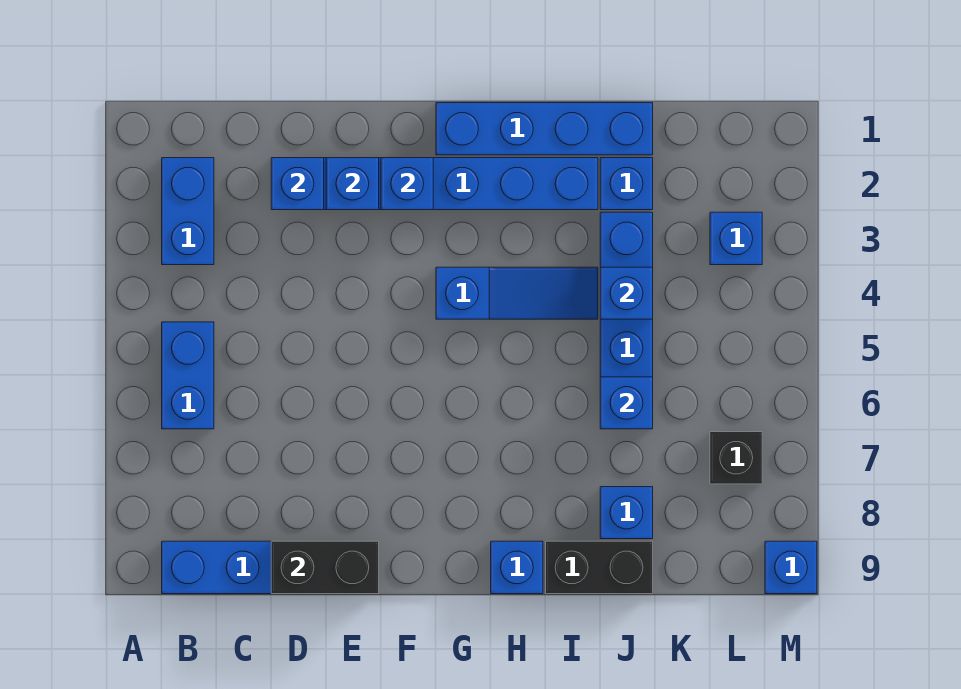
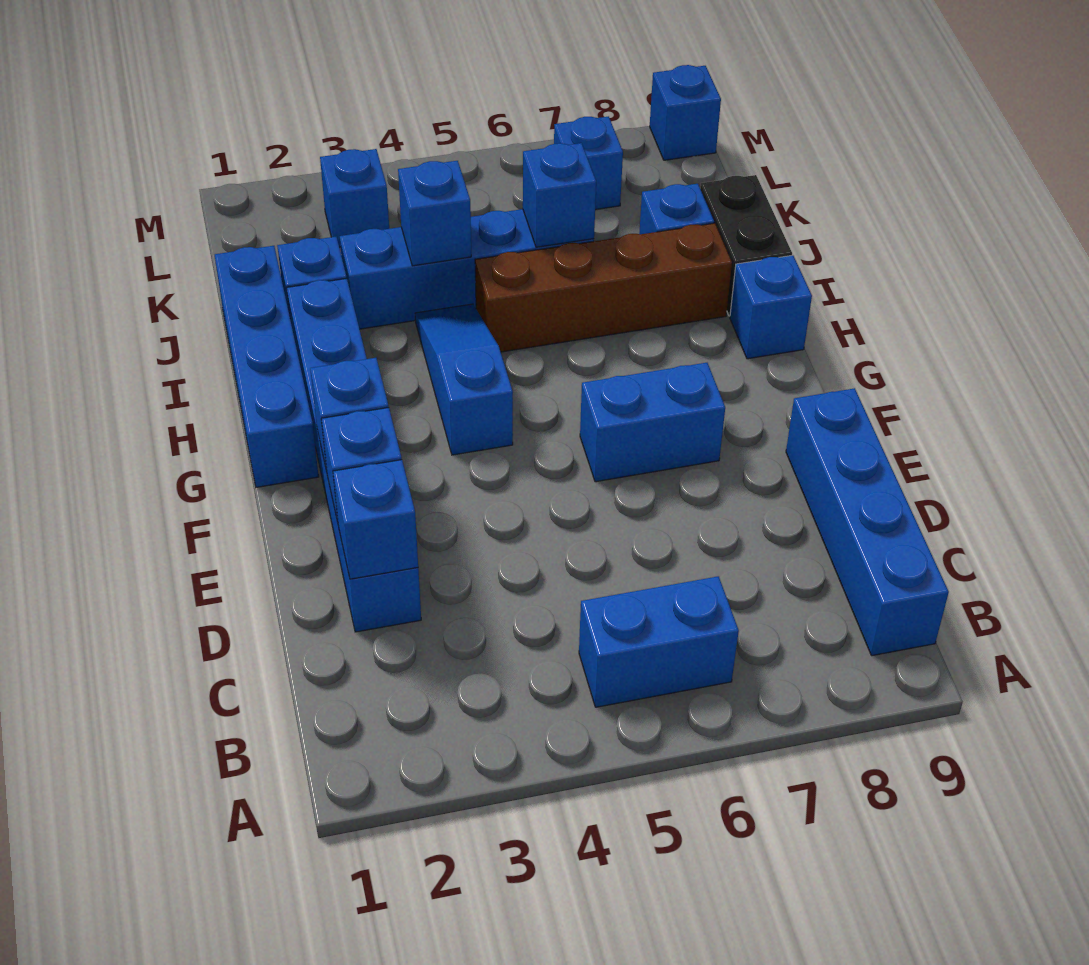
blue 1x2 brick [162,158,214,265] -> blue 1x2 brick moved to [580,363,725,482]
black 1x2 brick [271,541,379,594] -> none
none -> brown 1x4 brick [475,223,732,352]
black 1x1 brick [710,432,762,484] -> blue 1x1 brick [554,116,623,210]

